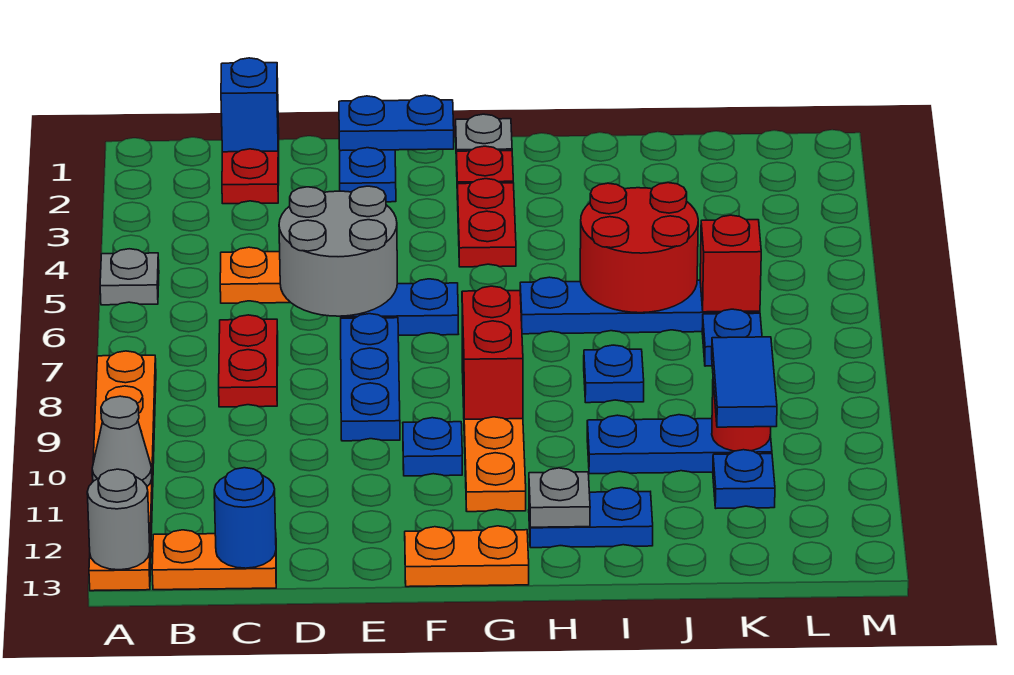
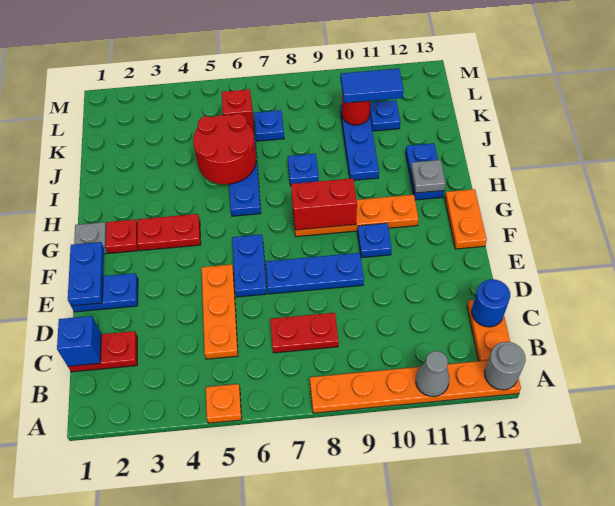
grey 1x1 plate [100,249,159,305] -> orange 1x1 plate [206,384,242,423]
grey 2x2 round brick [279,186,397,316] -> none

